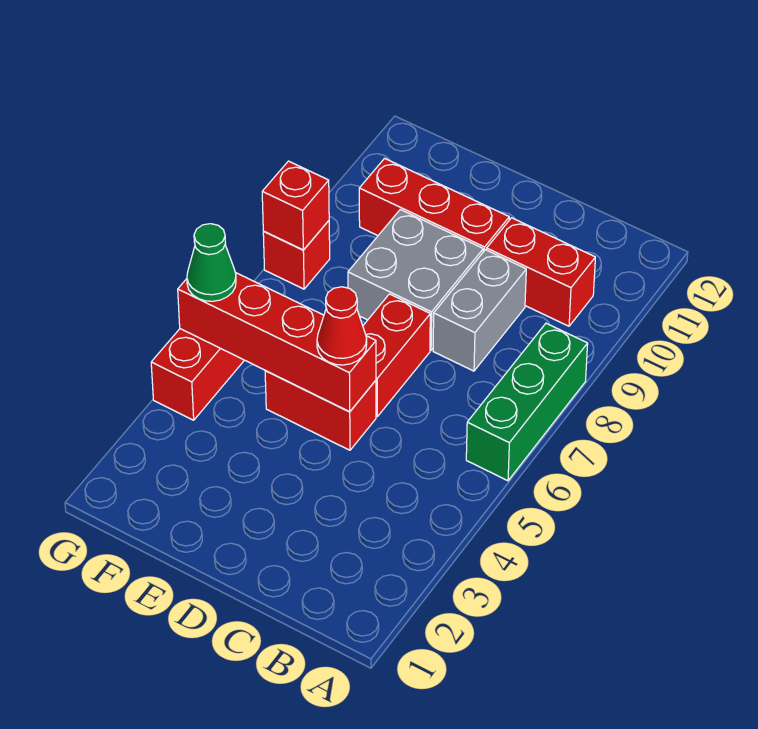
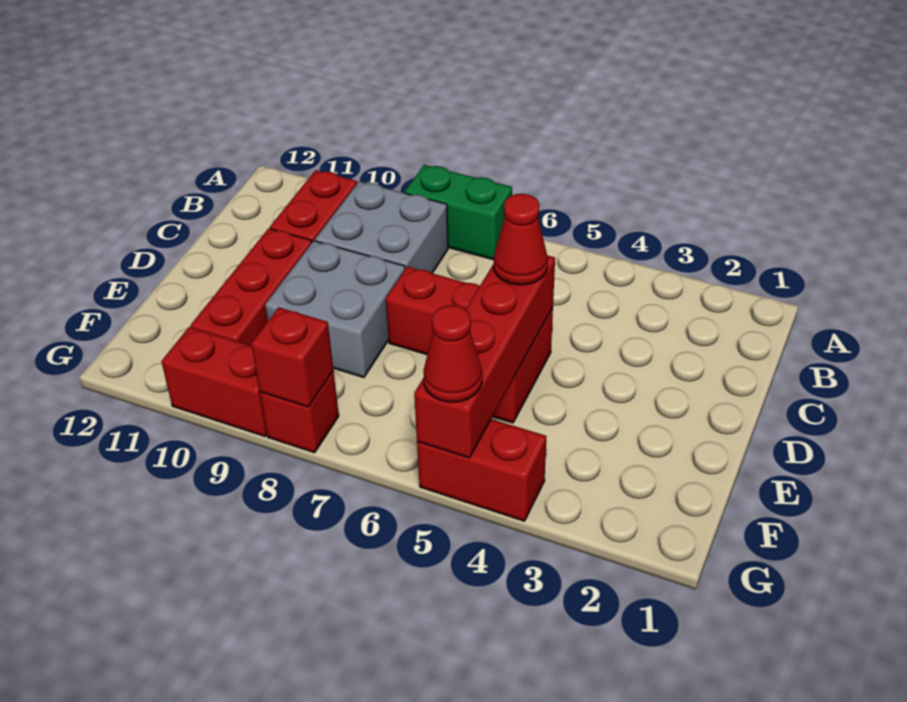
green 1x3 brick [466,323,588,481] -> green 1x2 brick [405,165,512,260]
grey 1x2 brick [433,250,526,371] -> grey 2x2 brick [315,181,448,273]
green 1x1 cone [187,224,236,301] -> red 1x1 cone [423,305,482,402]
none -> red 1x2 brick [161,327,267,436]

